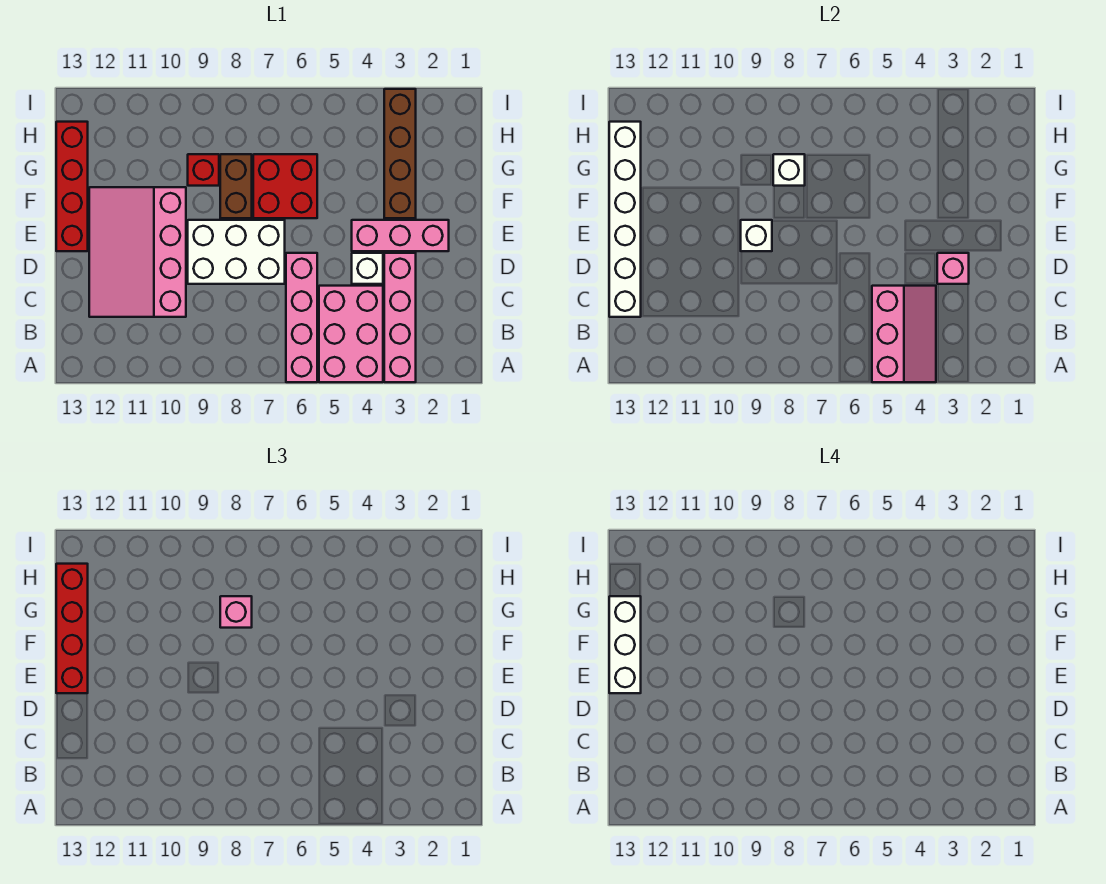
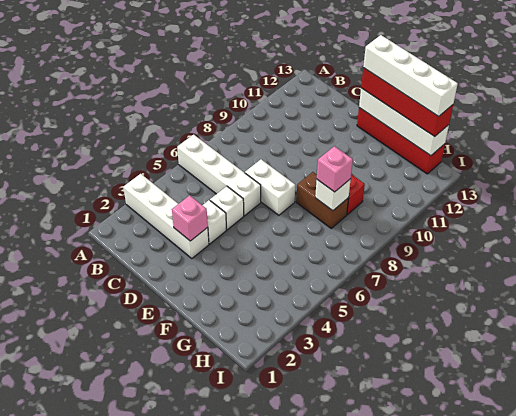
pink 1x4 brick [384,253,416,382] -> white 1x4 brick [123,174,209,258]
pink 2x3 brick [319,286,383,382] -> none
pink 2x3 slope [872,286,936,382] -> none
pink 1x4 brick [286,253,317,382] -> white 1x4 brick [177,135,261,216]
pink 3x4 slope [89,187,186,317] -> none
white 1x6 brick [609,122,641,317] -> white 1x4 brick [359,88,449,156]
white 2x3 brick [188,220,285,284] -> white 1x2 brick [245,159,295,215]
pink 1x3 brick [352,220,449,251] -> none
white 1x1 brick [741,220,772,251] -> white 1x1 brick moved to [210,186,244,230]
white 1x3 brick [609,596,641,693] -> white 1x4 brick [363,35,458,116]
brown 1x4 brick [384,89,416,218] -> none
red 2x2 brick [253,154,317,218] -> none

